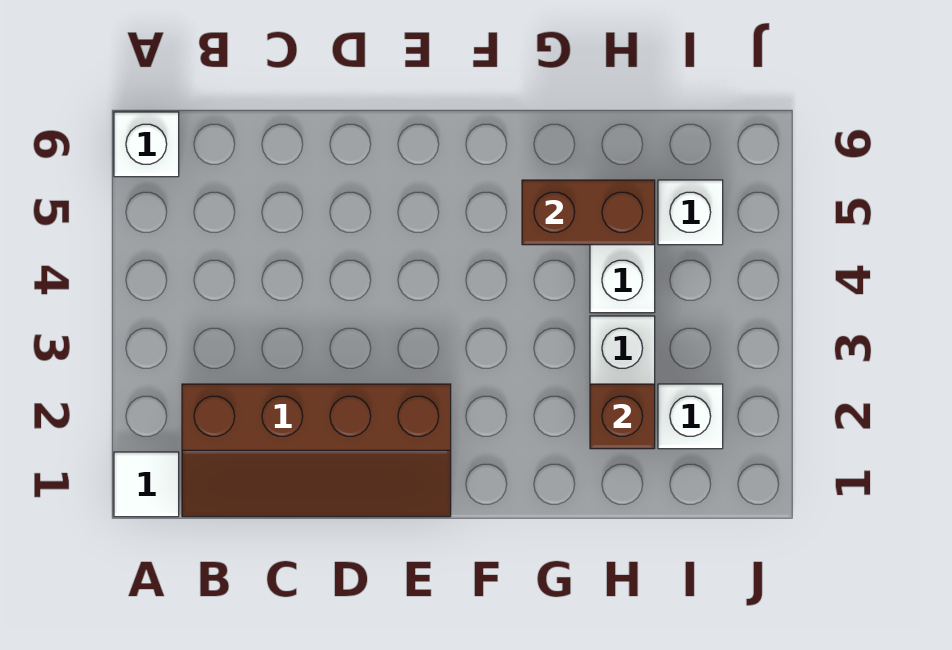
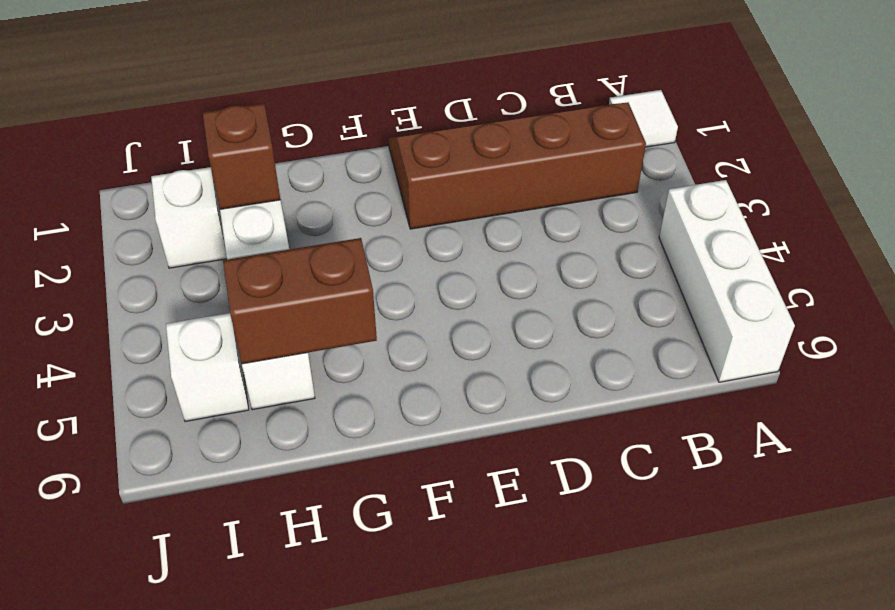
white 1x1 brick [114,112,179,177] -> white 1x3 brick [659,180,795,382]

